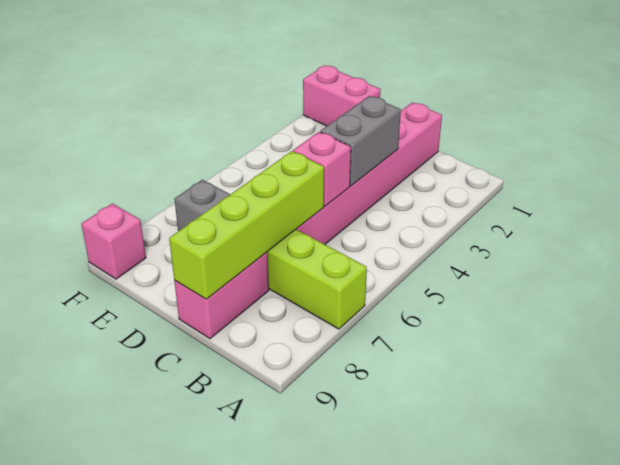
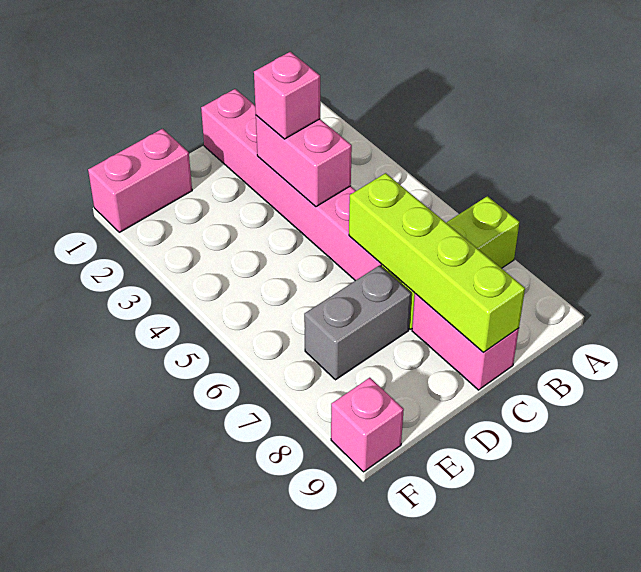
grey 1x2 brick [320,96,401,186] -> pink 1x2 brick [256,115,352,207]
pink 1x1 brick [293,132,351,206] -> pink 1x1 brick moved to [254,52,320,139]

